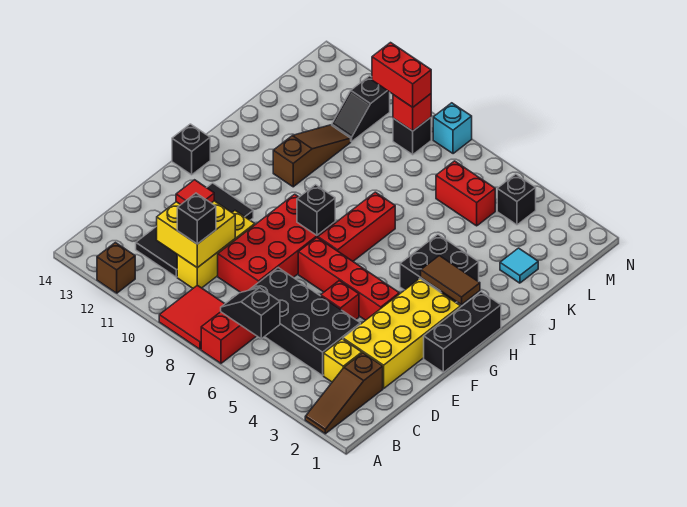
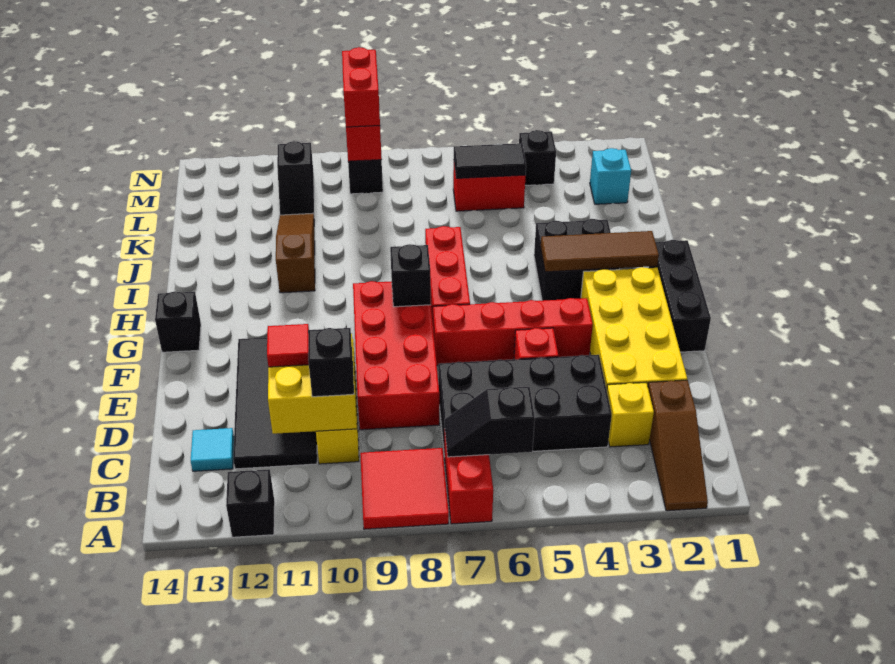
brown 1x1 brick [97,243,135,293] -> black 1x1 brick [226,469,275,537]
brown 1x2 tile [421,256,480,305] -> brown 1x3 tile [541,231,659,272]
cyan 1x1 tile [500,248,538,283] -> cyan 1x1 tile moved to [191,428,234,471]
none -> black 1x2 tile [454,143,526,178]
red 1x2 brick [372,43,431,107] -> red 1x2 brick turned to [342,47,380,127]
cyan 1x1 brick [433,103,472,154] -> cyan 1x1 brick moved to [590,148,631,204]

